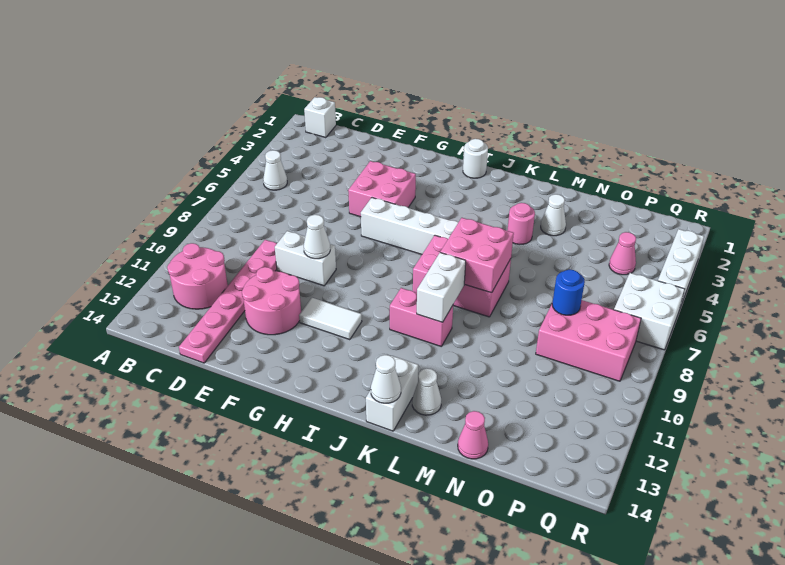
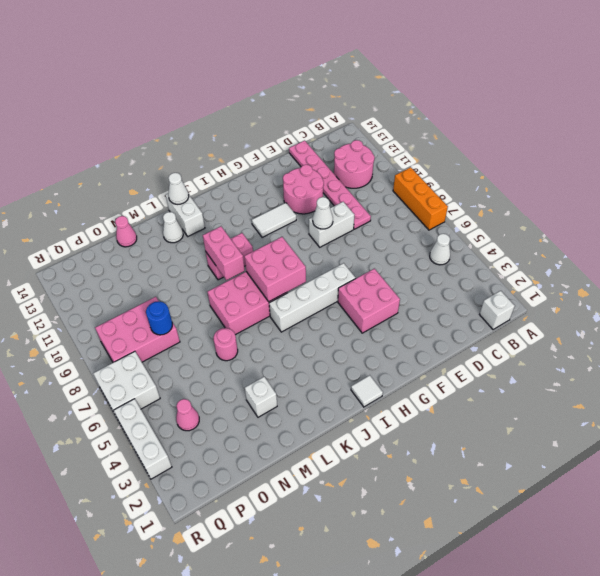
none -> orange 1x3 brick [393,167,448,230]
white 1x1 round brick [463,139,488,178] -> white 1x1 tile [351,375,383,407]
pink 2x2 brick [440,218,514,293] -> pink 2x2 brick moved to [244,237,306,301]
white 1x2 brick [417,253,466,322] -> pink 1x2 brick [203,226,245,280]
pink 1x1 round brick [507,203,535,245] -> pink 1x1 round brick moved to [214,328,238,361]
white 1x1 cone [541,194,566,236] -> white 1x1 brick [245,377,277,417]

